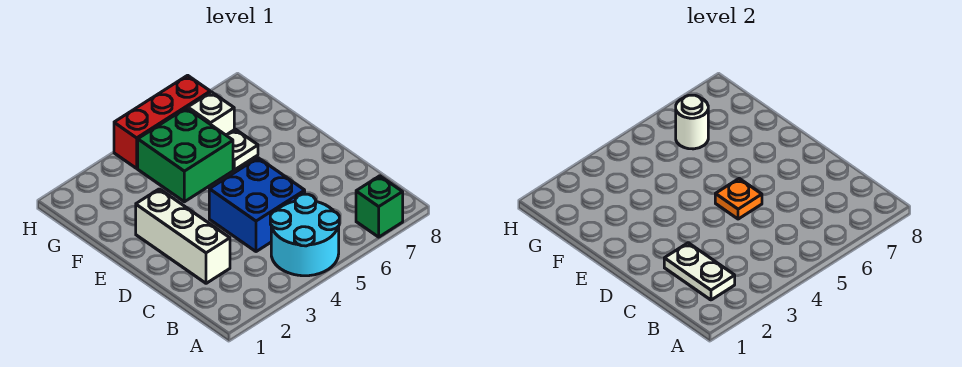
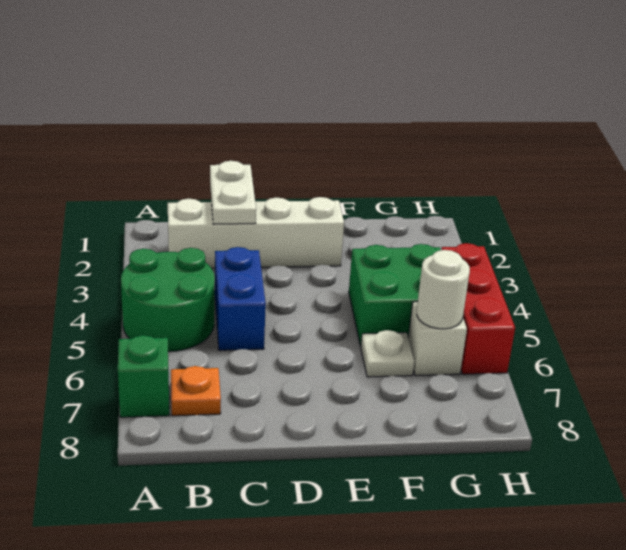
cyan 2x2 round brick [270,194,339,276] -> green 2x2 round brick [121,248,215,352]
white 1x2 plate [664,243,735,300] -> white 1x2 plate turned to [210,161,256,224]
white 1x3 brick [136,189,230,283] -> white 1x4 brick [168,197,344,268]
blue 2x2 brick [209,158,305,252] -> blue 1x2 brick [215,247,266,350]
orange 1x1 plate [715,179,762,219] -> orange 1x1 plate moved to [171,366,221,416]

